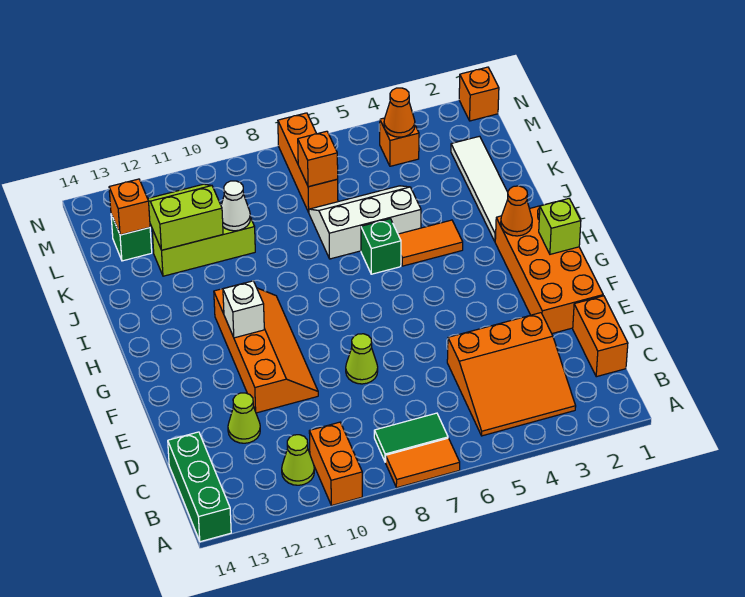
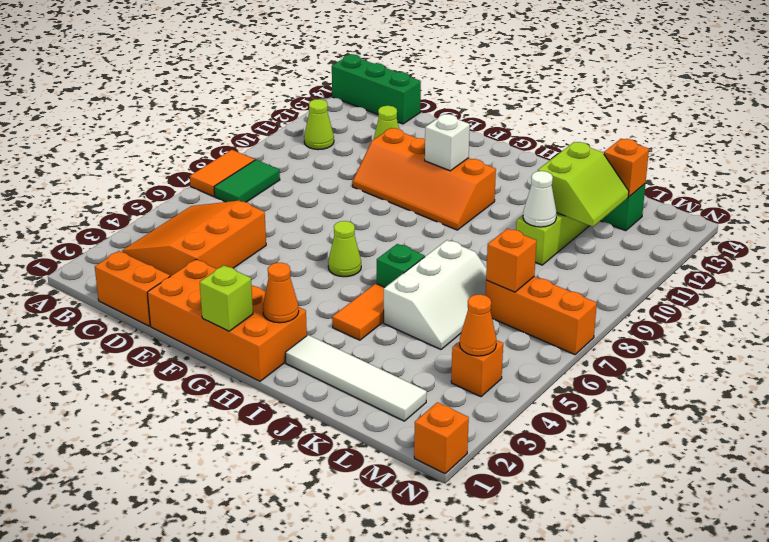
orange 1x2 brick [309,422,362,506] -> none
lime 1x1 cone [346,334,378,384] -> lime 1x1 cone moved to [328,221,361,277]

